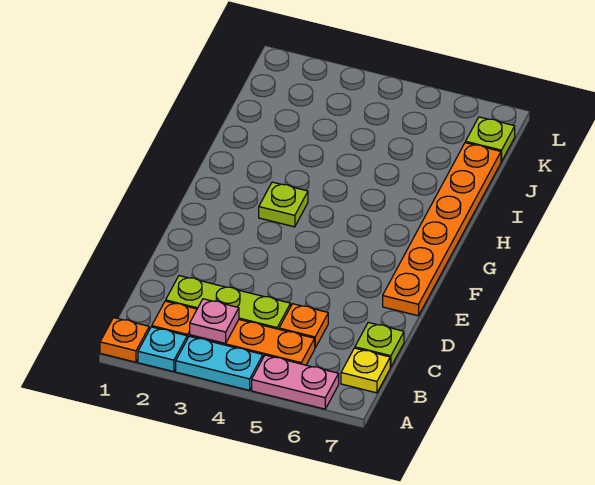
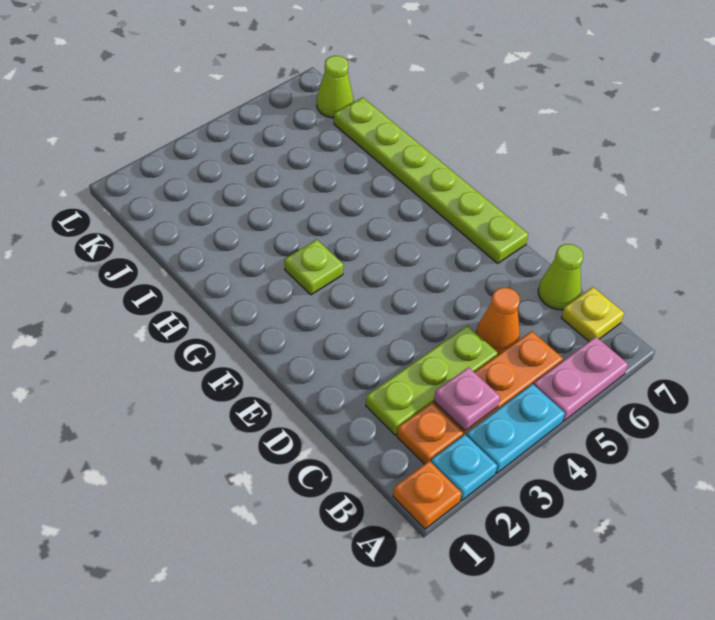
orange 1x1 plate [279,304,328,348] -> orange 1x1 cone [476,288,520,355]
lime 1x1 plate [355,323,404,367] -> lime 1x1 cone [538,244,583,310]
orange 1x6 plate [383,143,501,316] -> lime 1x6 plate [334,97,528,263]
lime 1x1 plate [466,117,515,162] -> lime 1x1 cone [317,56,353,118]

